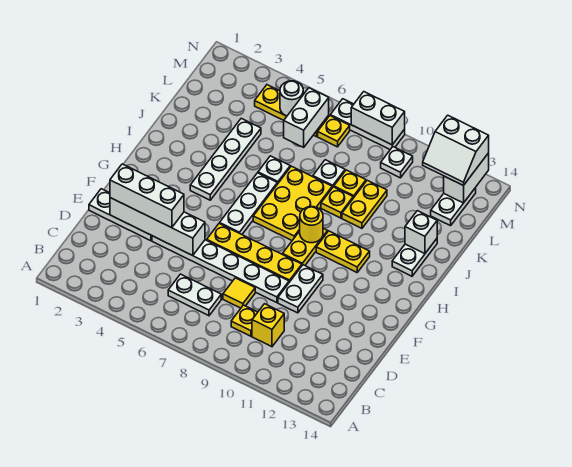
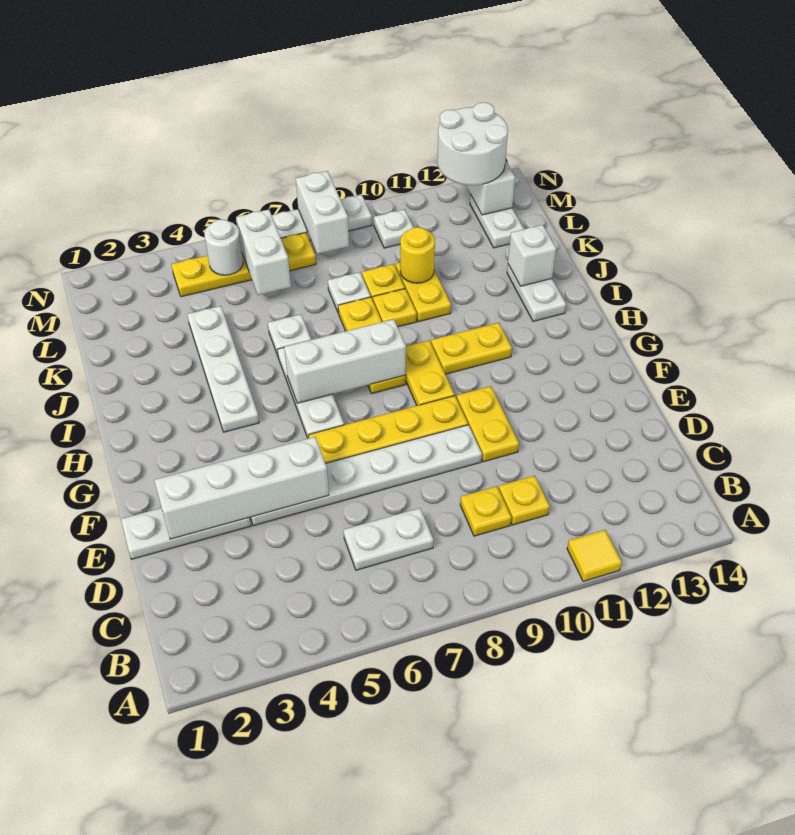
yellow 1x1 brick [252,304,284,347] -> yellow 1x1 plate [499,476,550,525]
yellow 1x1 tile [223,278,255,308] -> yellow 1x1 tile moved to [567,530,622,581]
white 1x3 brick [110,164,184,228] -> white 1x3 brick moved to [284,319,406,403]
white 1x2 plate [278,265,323,313] -> yellow 1x2 plate [457,386,519,462]
yellow 2x3 plate [253,166,332,240] -> yellow 1x3 plate [338,297,406,394]
yellow 1x1 round brick [300,207,323,243] -> yellow 1x1 round brick moved to [400,227,435,283]
white 2x2 slope [423,115,489,186] -> white 2x2 round brick [437,102,508,185]
white 1x2 brick [351,92,405,145] -> white 1x2 brick turned to [296,171,349,254]

